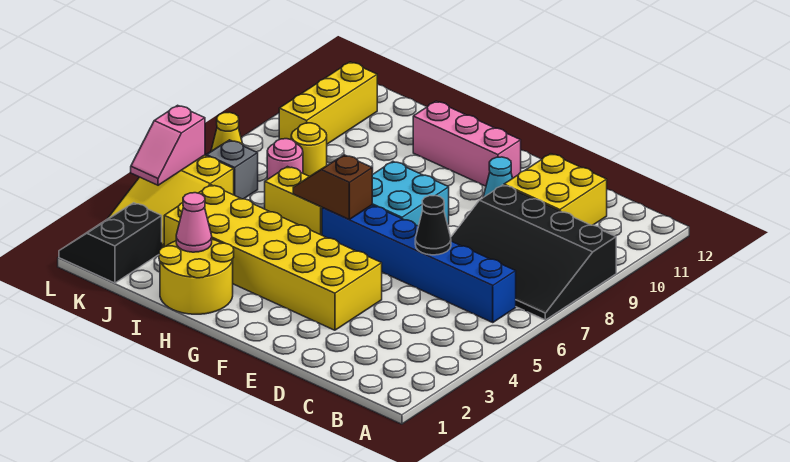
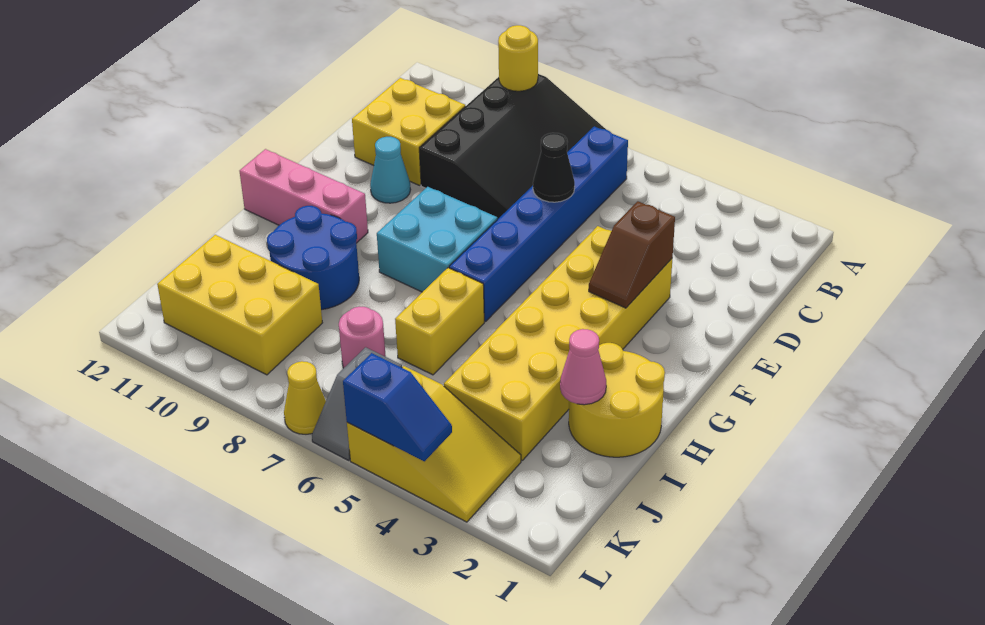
pink 1x3 brick [413,101,521,186] -> pink 1x3 brick turned to [240,149,368,243]
brown 1x2 slope [293,155,372,219] -> brown 1x2 slope moved to [589,201,675,308]
none -> blue 2x2 round brick [267,206,359,310]
yellow 1x1 round brick [291,123,327,176] -> yellow 1x1 round brick moved to [498,25,538,91]
black 2x2 slope [59,203,162,283] -> none
yellow 1x3 brick [279,62,378,144] -> yellow 2x3 brick [157,235,322,375]
pink 1x2 slope [131,105,205,185] -> blue 1x2 slope [343,353,452,461]

